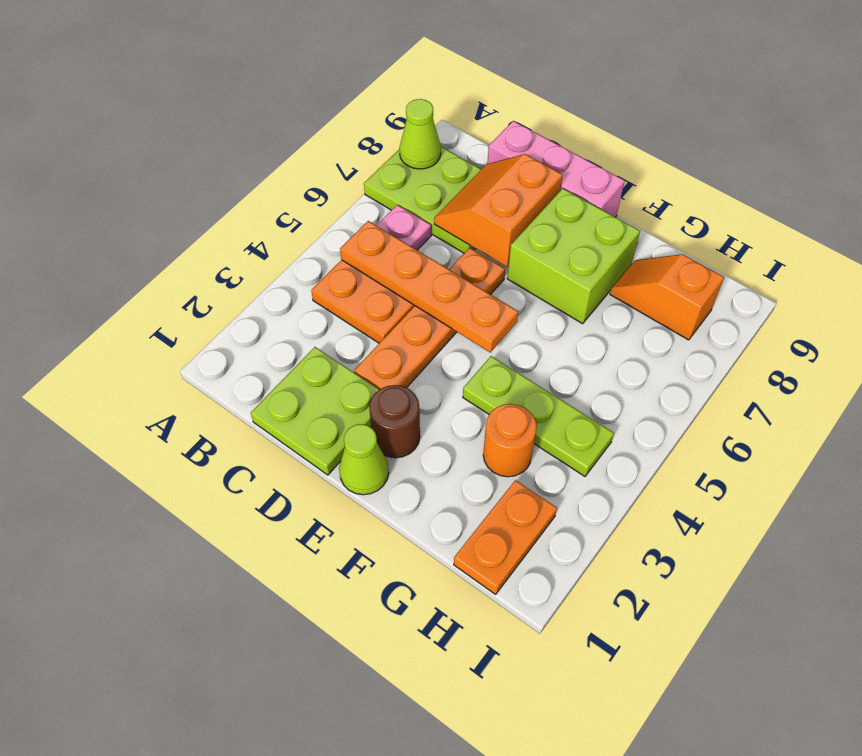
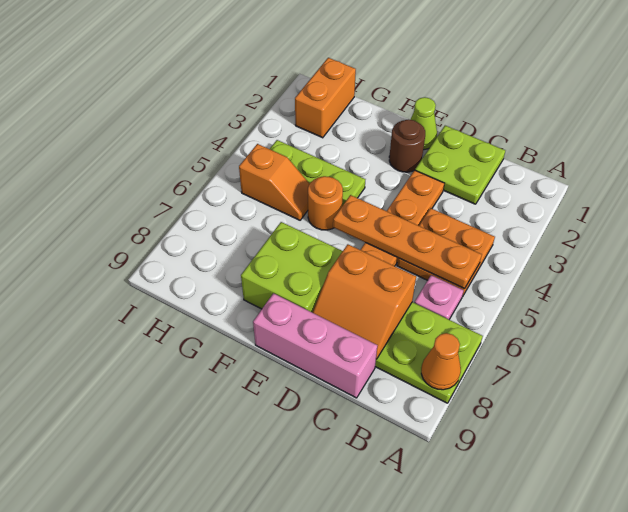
lime 1x1 cone [399,99,441,169] -> orange 1x1 cone [421,333,461,390]
orange 2x2 slope [434,154,563,267] -> orange 2x2 slope turned to [312,244,416,359]
orange 1x1 round brick [483,404,537,477] -> orange 1x1 round brick moved to [308,176,343,230]
orange 1x2 slope [610,254,724,340] -> orange 1x2 slope moved to [239,144,309,220]
orange 1x2 plate [454,480,557,594] -> orange 1x2 brick [295,58,356,138]

